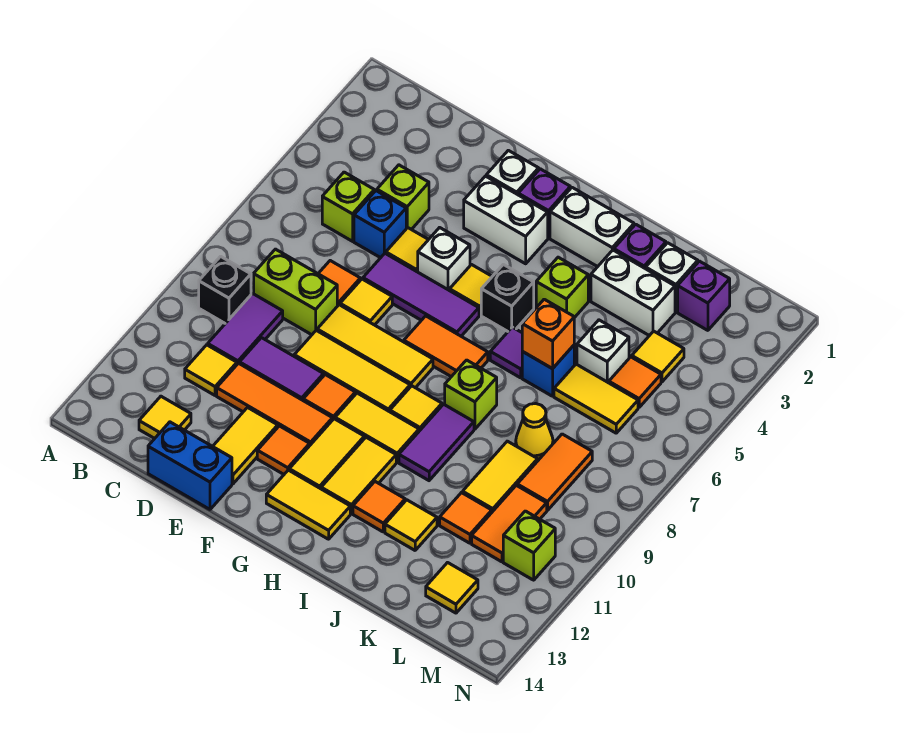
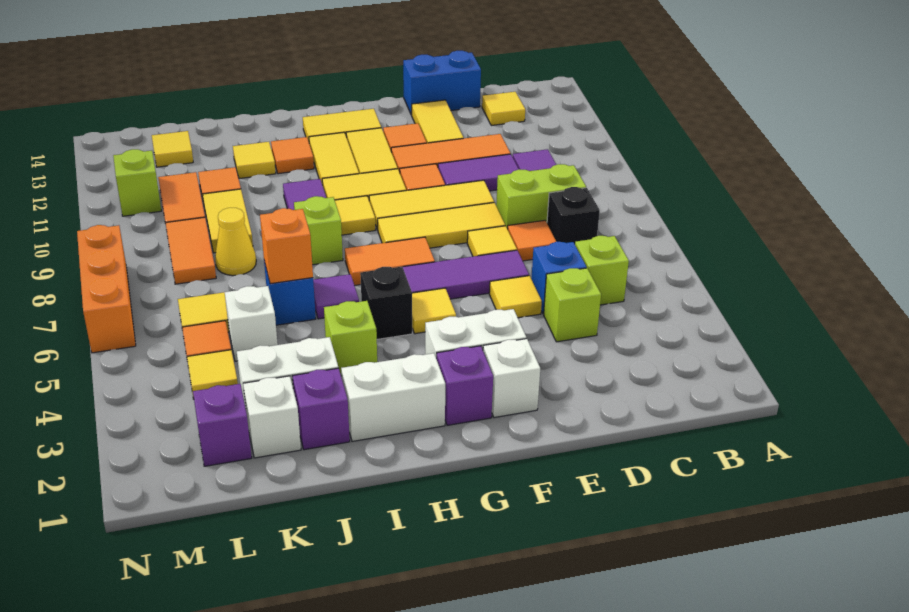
black 1x1 brick [199,256,251,323] -> black 1x1 brick moved to [547,187,600,244]
yellow 1x1 tile [185,345,237,395] -> none
white 1x1 brick [418,228,470,291] -> none
none -> orange 1x3 brick [77,225,136,353]

